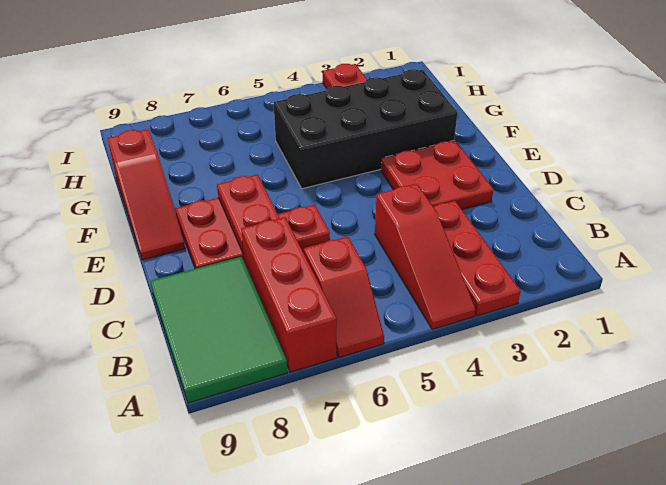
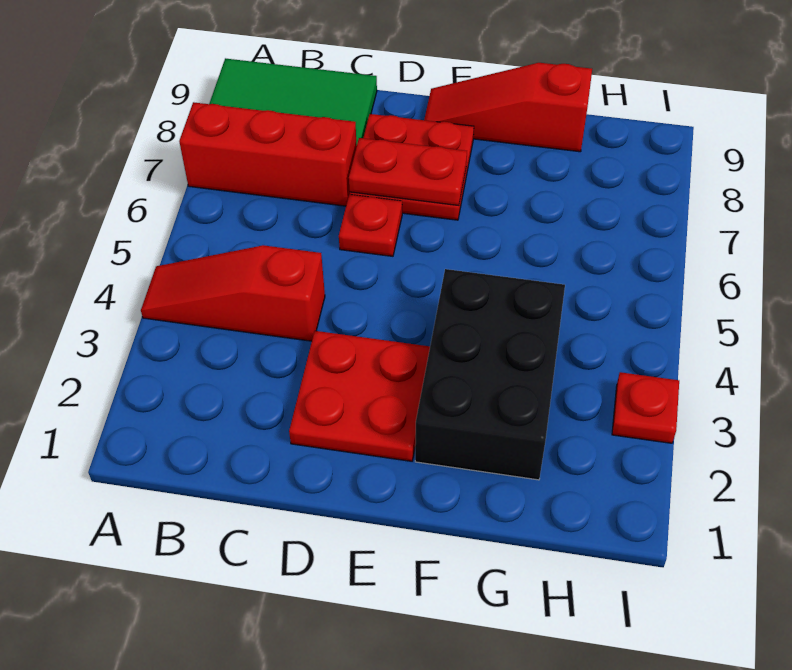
red 1x3 plate [433,201,521,316] -> none
red 1x2 slope [304,237,384,357] -> none
black 2x4 brick [274,69,458,189] -> black 2x3 brick [415,269,565,480]

